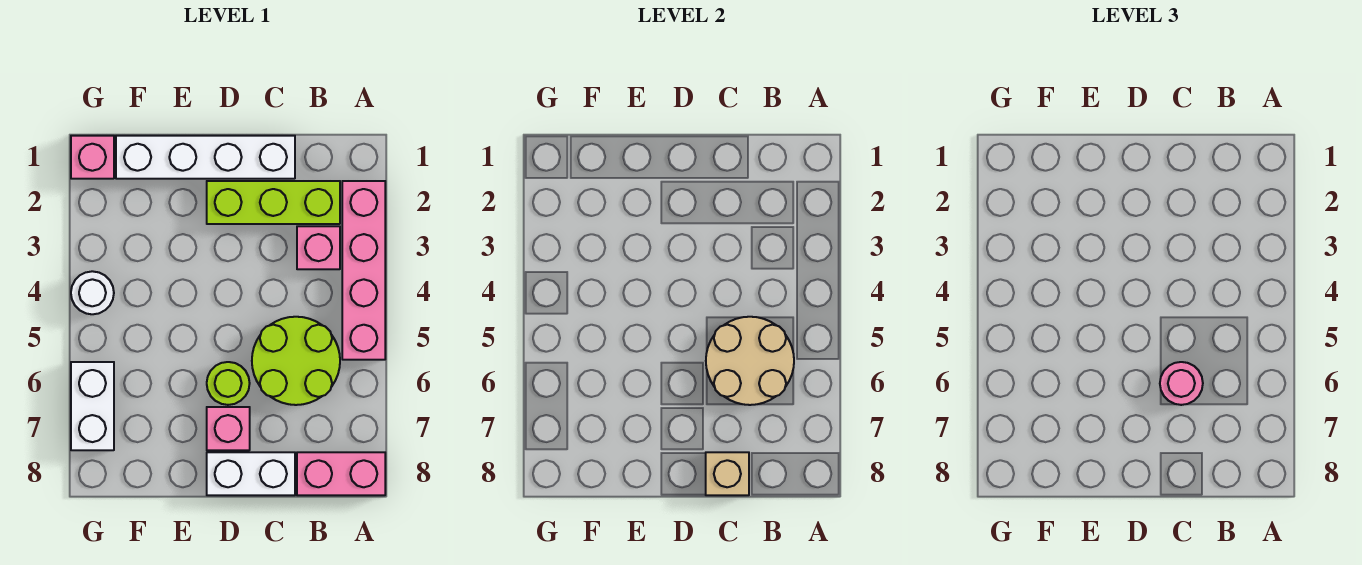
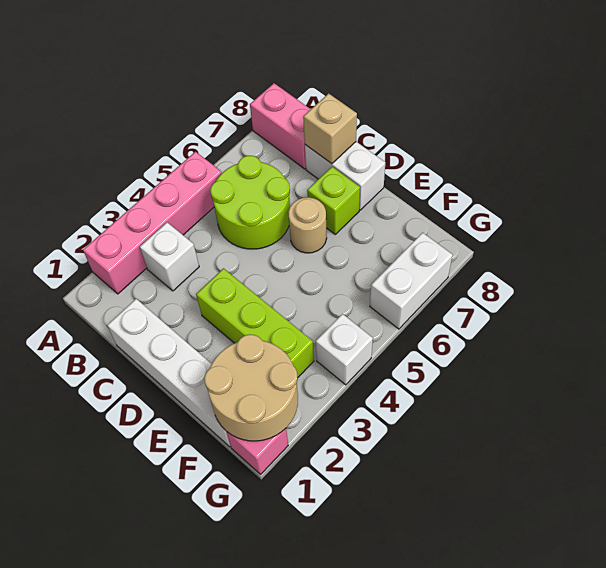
lime 1x3 brick [207,181,340,224] -> lime 1x3 brick moved to [196,268,314,378]
pink 1x1 brick [297,226,340,269] -> white 1x1 brick [140,222,199,291]
tan 2x2 round brick [706,317,794,405] -> tan 2x2 round brick moved to [204,334,298,441]
pink 1x1 round brick [1160,362,1203,405] -> none
lime 1x1 round brick [207,362,250,405] -> tan 1x1 round brick [288,197,327,253]
pink 1x1 brick [207,407,250,450] -> lime 1x1 brick [307,167,360,234]
white 1x1 round brick [71,271,114,314] -> white 1x1 brick [316,314,373,385]

